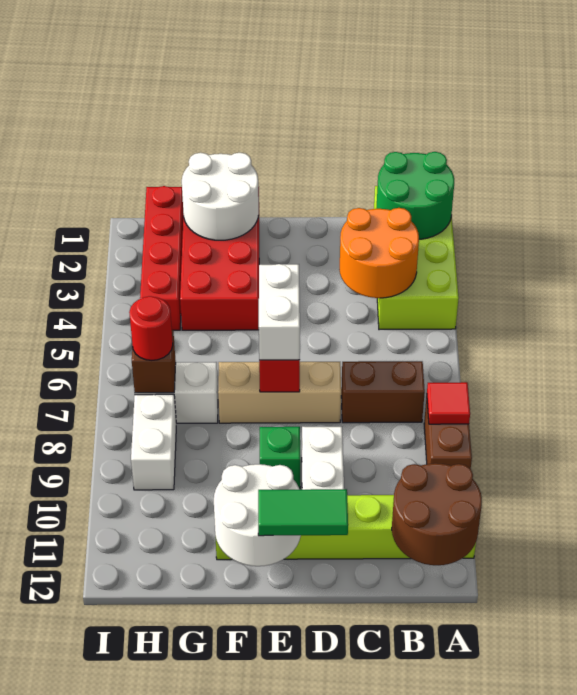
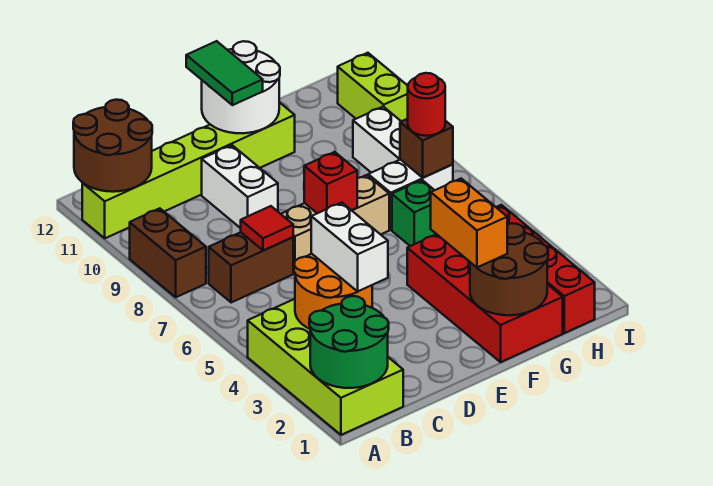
red 1x1 tile [427,382,470,424] -> red 1x1 tile moved to [241,206,293,251]
green 1x2 tile [258,489,348,536] -> green 1x2 tile turned to [186,41,263,105]
white 1x2 brick [259,264,300,360] -> white 1x2 brick moved to [311,202,388,291]
green 1x1 brick [260,427,300,489] -> green 1x1 brick moved to [392,180,436,246]
white 2x2 round brick [182,153,259,240] -> brown 2x2 round brick [470,223,548,315]
none -> orange 1x2 brick [431,179,507,267]
none -> lime 1x2 brick [338,53,408,121]

